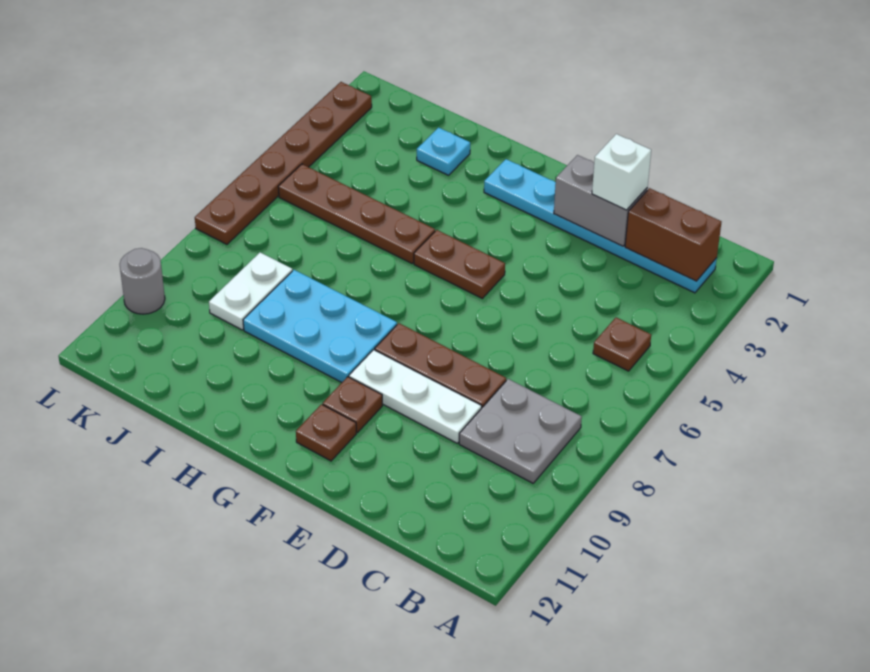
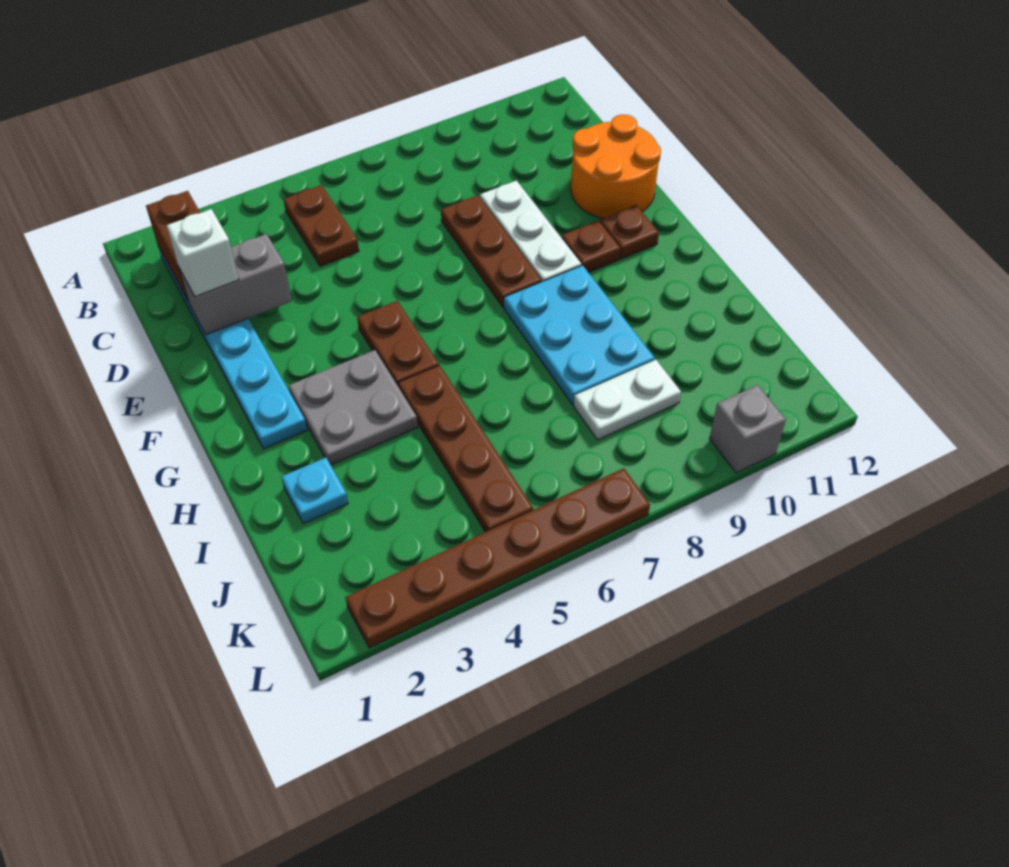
brown 1x1 plate [593,318,651,371] -> brown 1x2 plate [283,185,359,266]
grey 2x2 plate [459,379,582,483] -> grey 2x2 plate moved to [288,350,418,465]
grey 1x2 brick [554,155,648,246] -> grey 1x2 brick turned to [179,234,292,335]
none -> orange 2x2 round brick [571,115,661,218]
grey 1x1 round brick [120,248,165,314] -> grey 1x1 brick [709,385,786,473]

